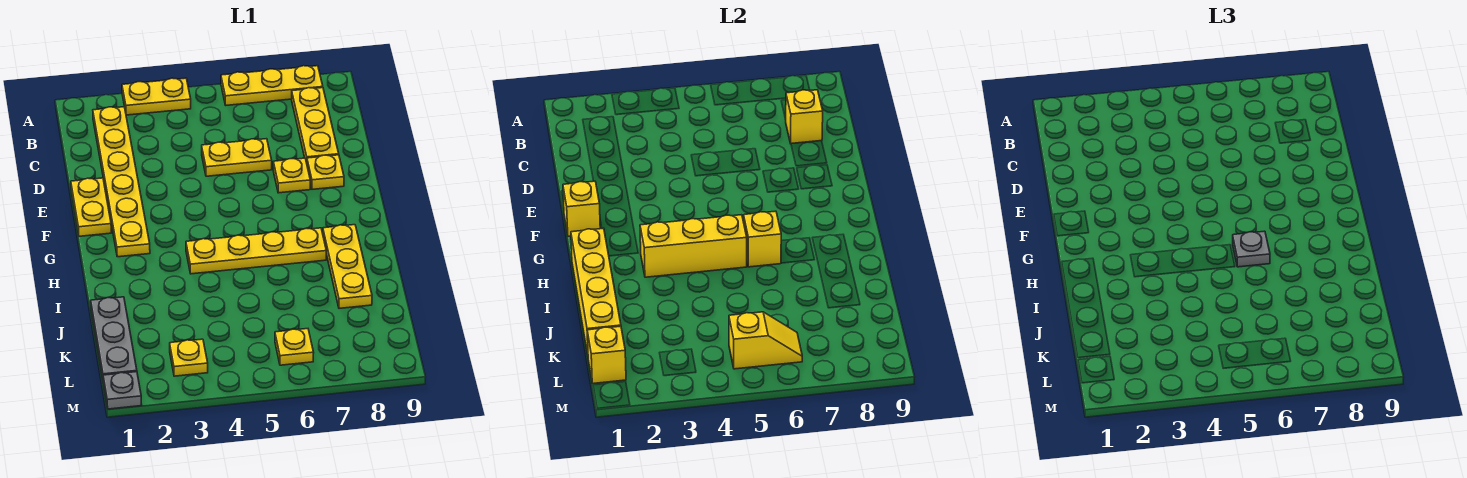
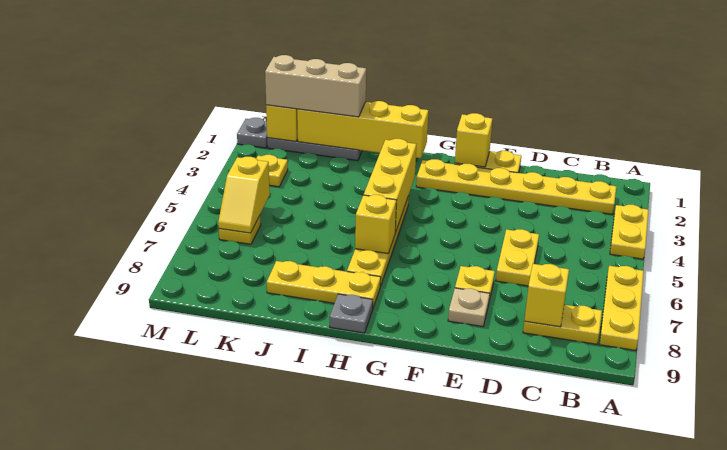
yellow 1x3 plate [292,88,339,163] -> yellow 1x2 plate [523,305,602,344]
yellow 1x1 plate [307,155,344,189] -> tan 1x1 plate [448,288,490,327]
grey 1x1 plate [1233,231,1270,267] -> grey 1x1 plate moved to [330,294,373,333]
none -> tan 1x3 brick [265,55,366,117]

